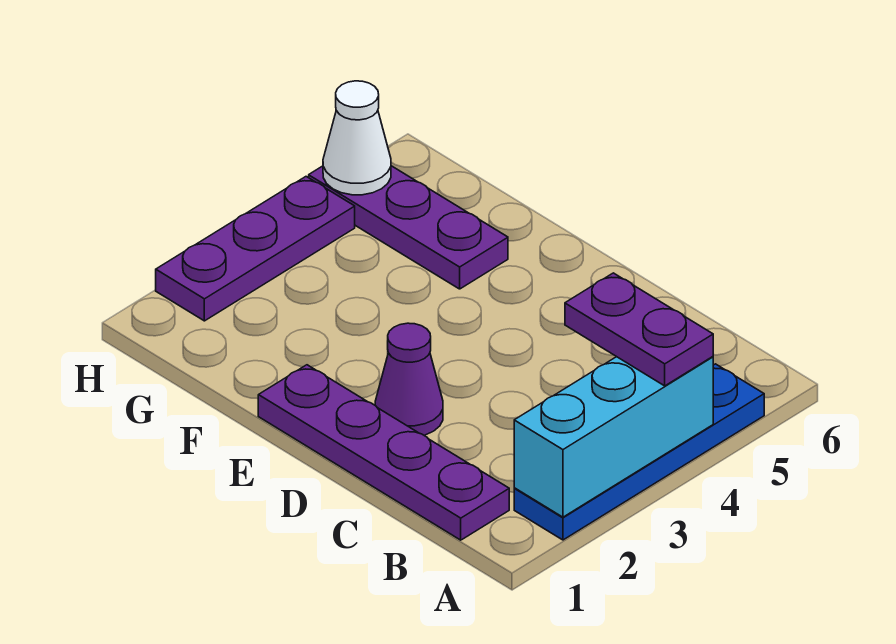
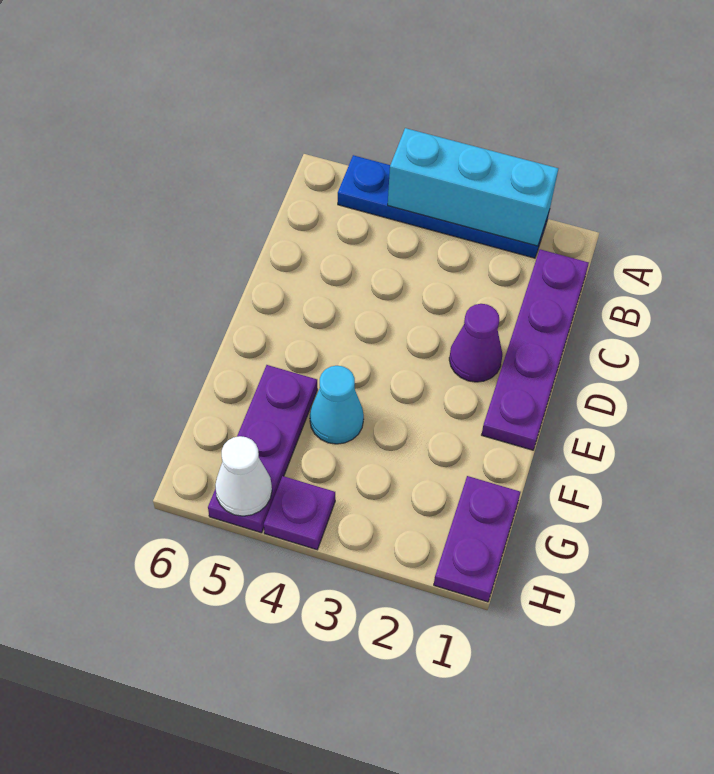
purple 1x2 plate [565,273,713,386] -> purple 1x2 plate moved to [434,476,521,602]
none -> cyan 1x1 cone [310,366,364,444]
purple 1x3 plate [156,177,355,321] -> purple 1x1 plate [264,476,335,550]

